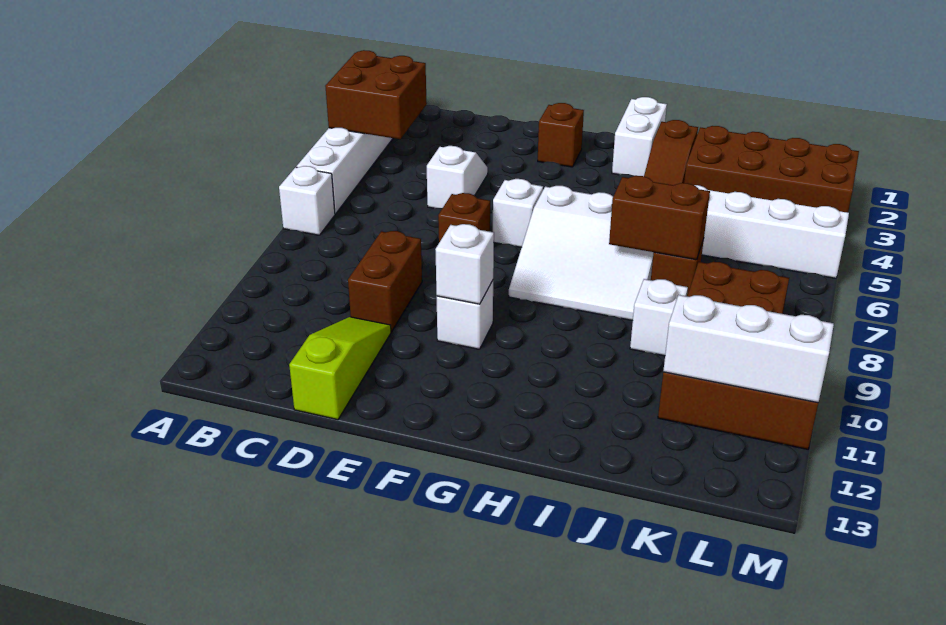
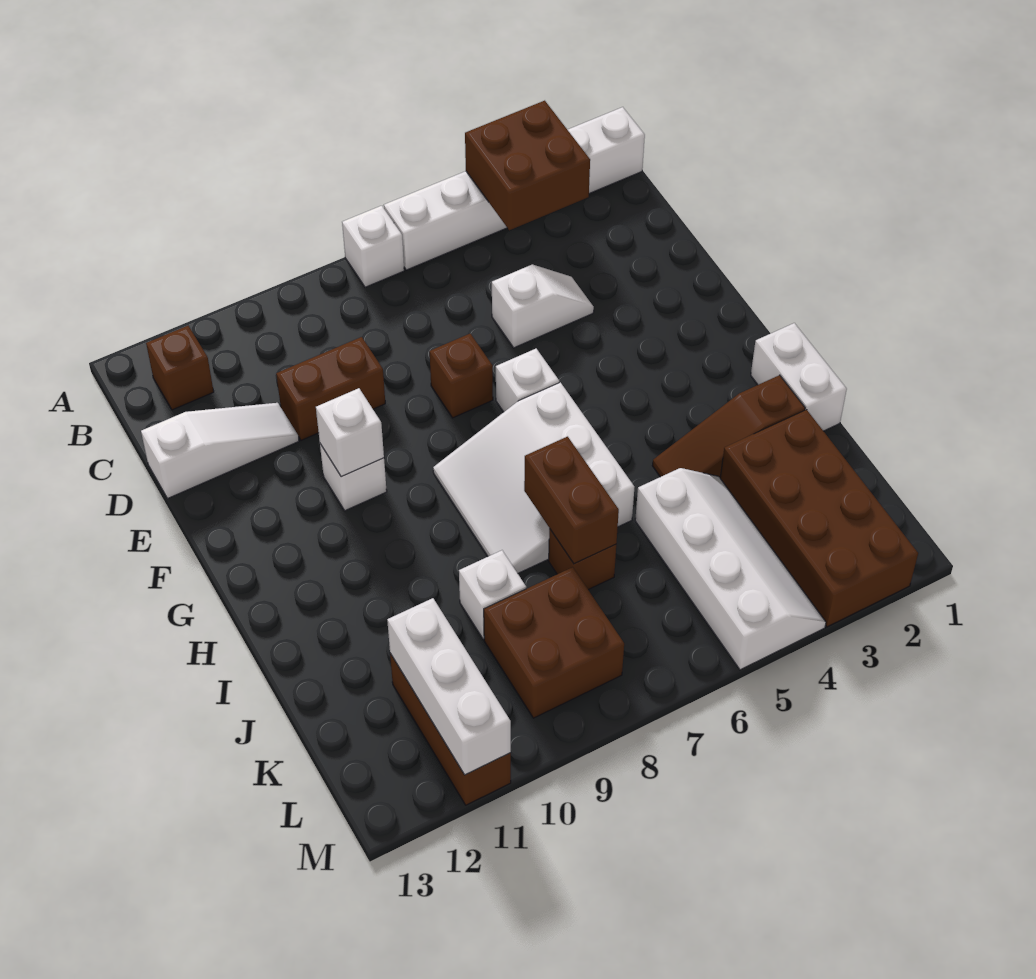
lime 1x3 slope [289,317,391,420] -> white 1x3 slope [141,403,299,498]
brown 1x1 brick [538,103,584,167] -> brown 1x1 brick moved to [146,326,214,410]
white 1x2 brick [612,97,667,176] -> white 1x2 brick turned to [751,323,847,431]

